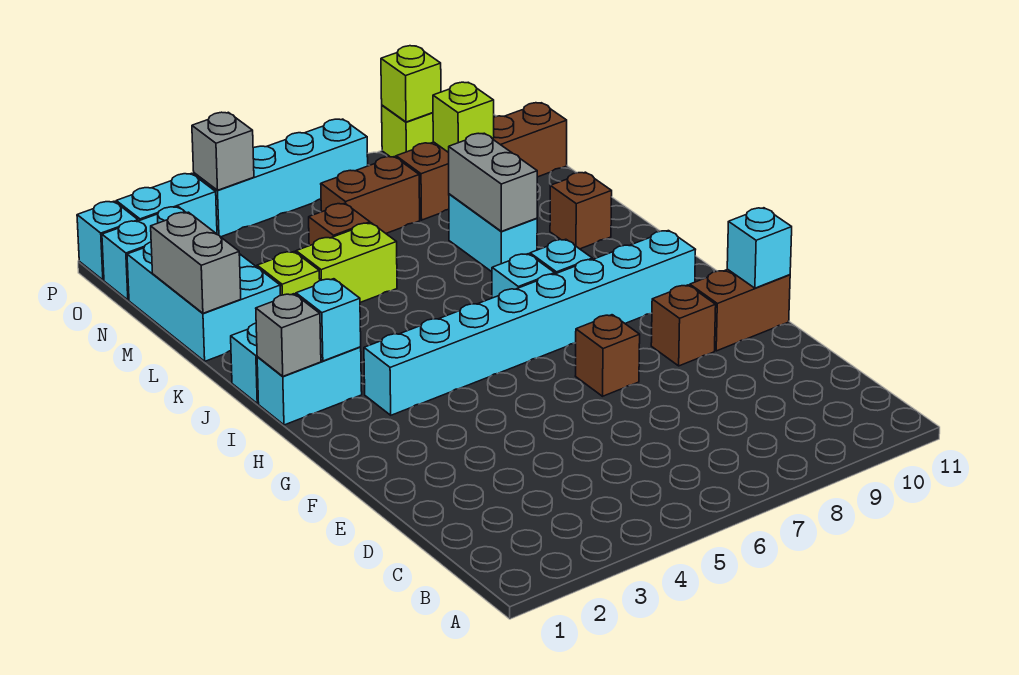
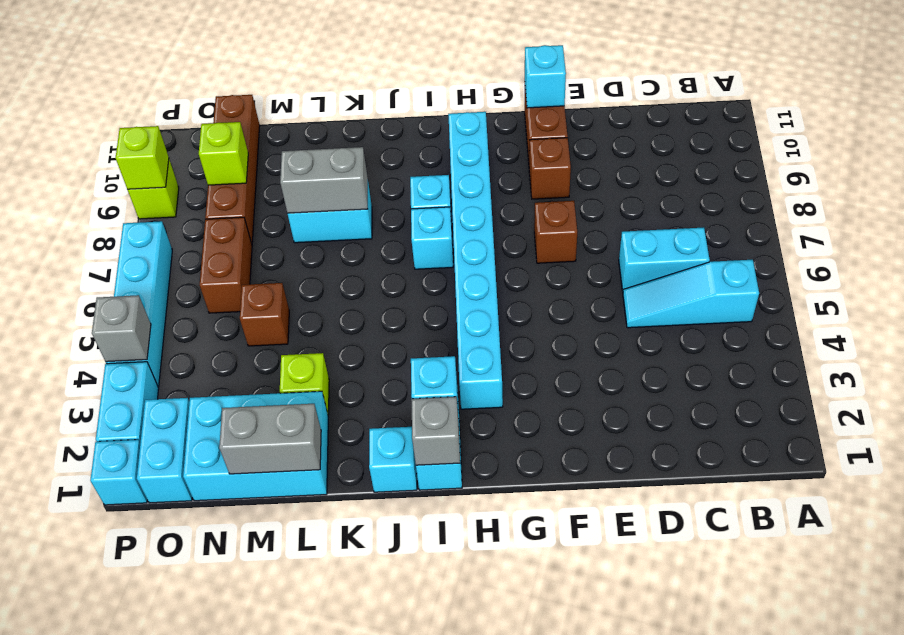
none -> cyan 1x3 slope [623,260,759,328]
none -> cyan 1x2 brick [619,228,710,291]
brown 1x1 brick [550,172,612,249] -> none
lime 1x2 brick [296,223,397,302] -> none

